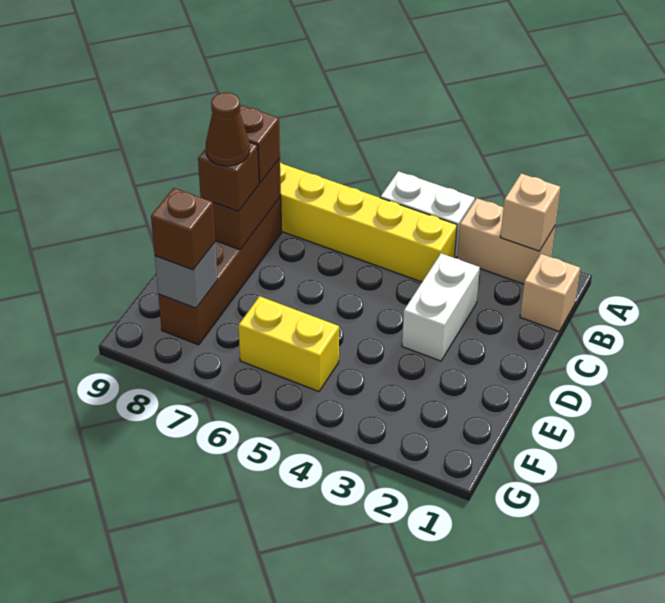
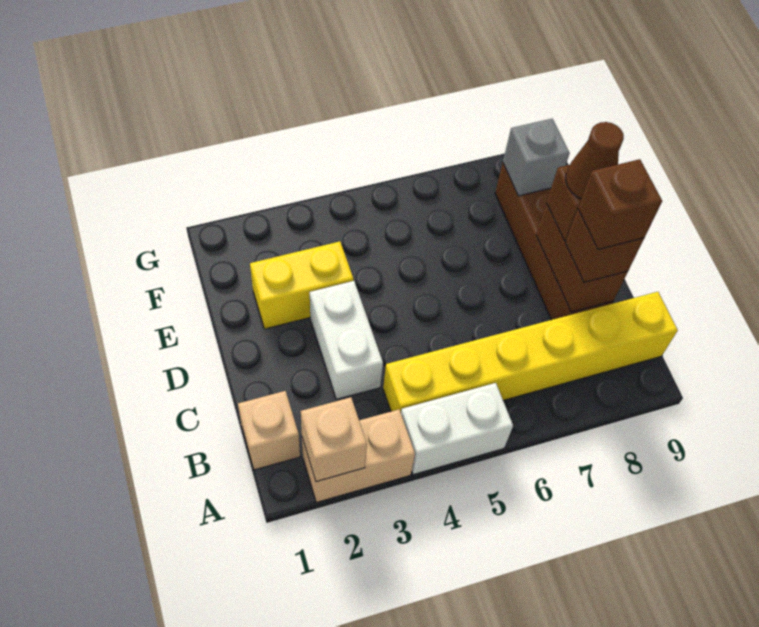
yellow 1x2 brick [239,296,339,391] -> yellow 1x2 brick moved to [250,242,354,329]
brown 1x1 brick [151,188,215,270] -> brown 1x1 brick moved to [578,159,662,250]

